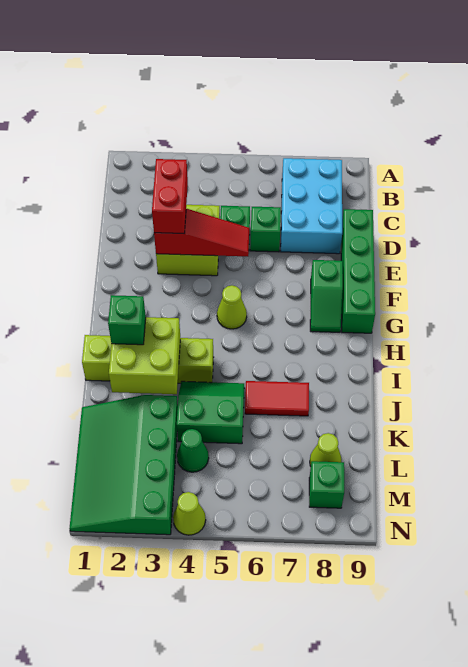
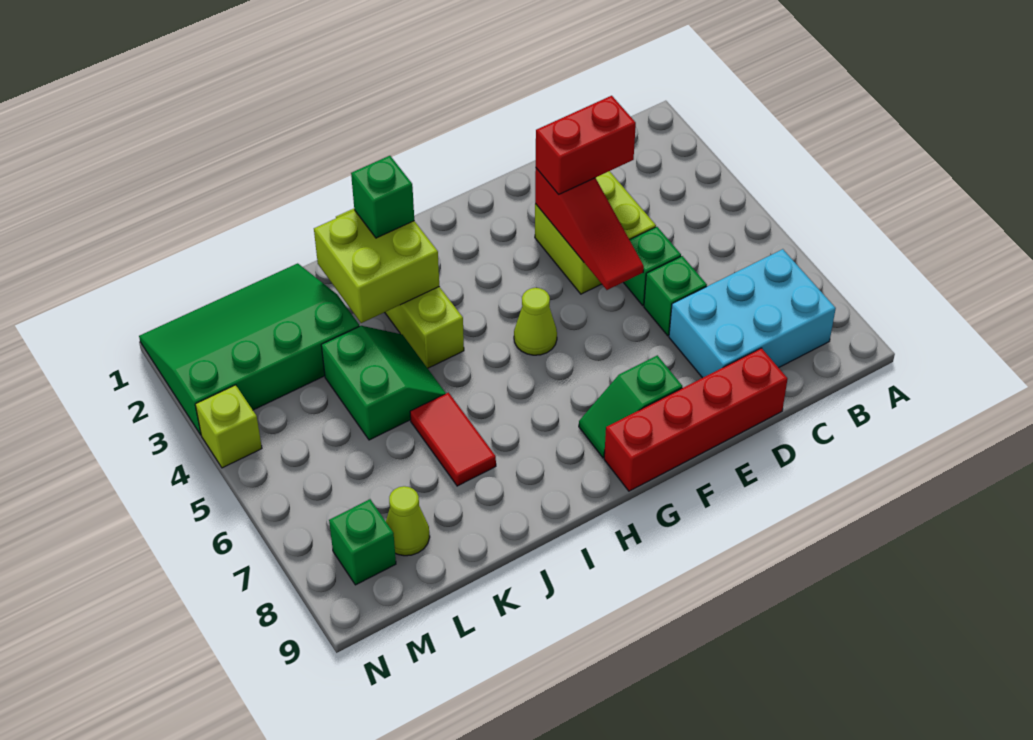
green 1x4 brick [341,209,375,333] -> red 1x4 brick [604,348,787,491]
green 1x1 cone [177,429,209,472] -> none
lime 1x1 cone [173,492,206,535] -> lime 1x1 brick [195,385,262,468]

